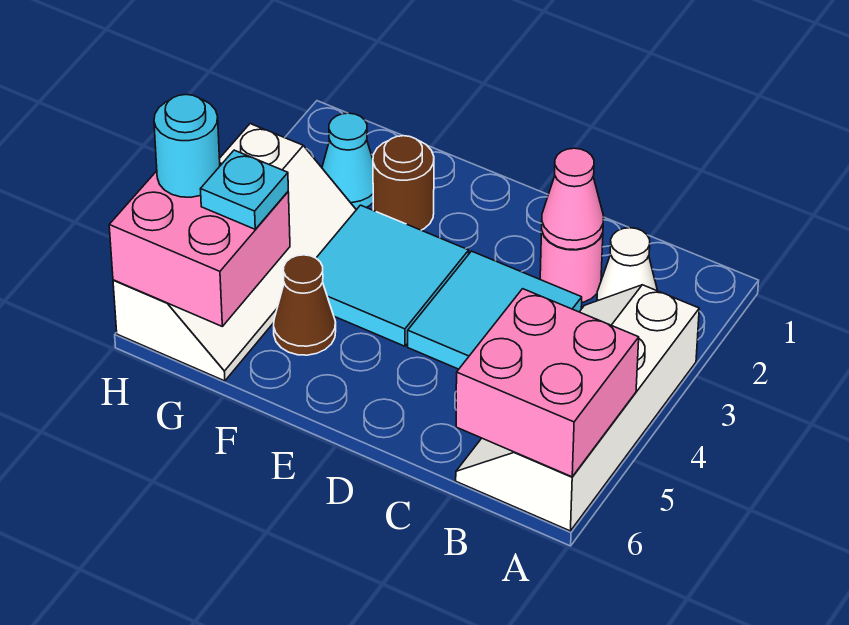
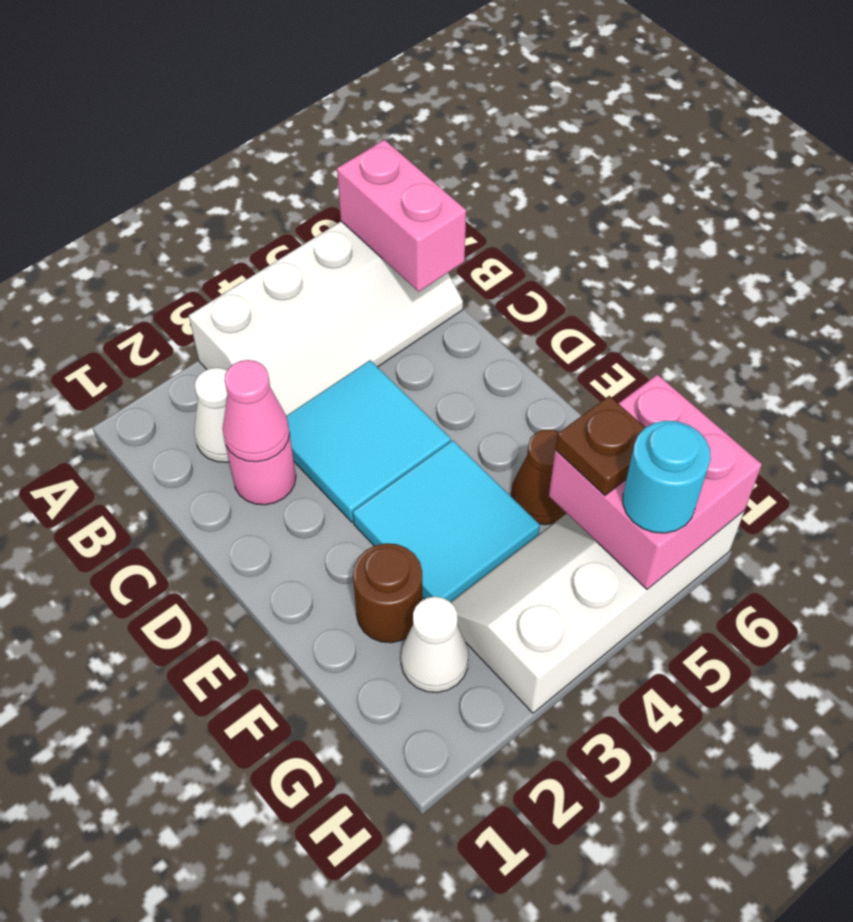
pink 2x2 brick [456,289,639,477] -> pink 1x2 brick [337,140,466,292]
cyan 1x1 cone [322,113,373,210] -> white 1x1 cone [401,597,469,693]
cyan 1x1 plate [201,150,288,229] -> brown 1x1 plate [555,396,645,495]

